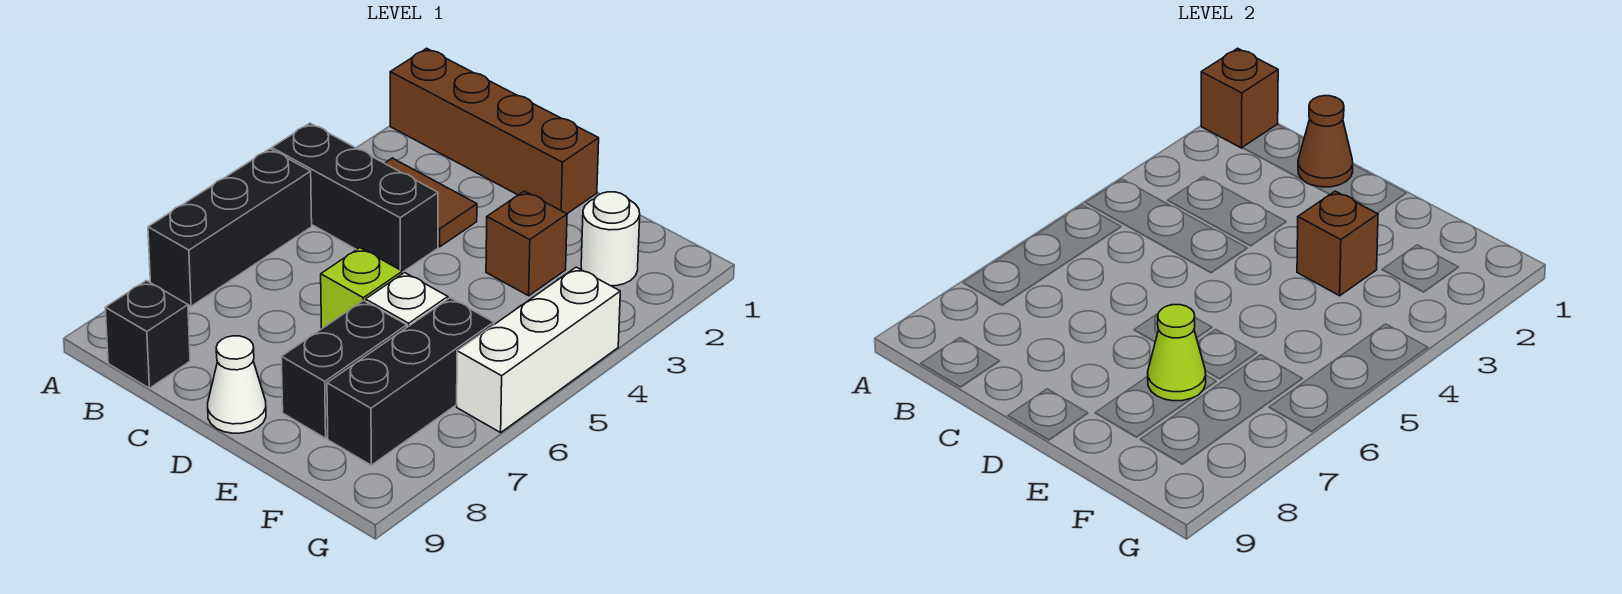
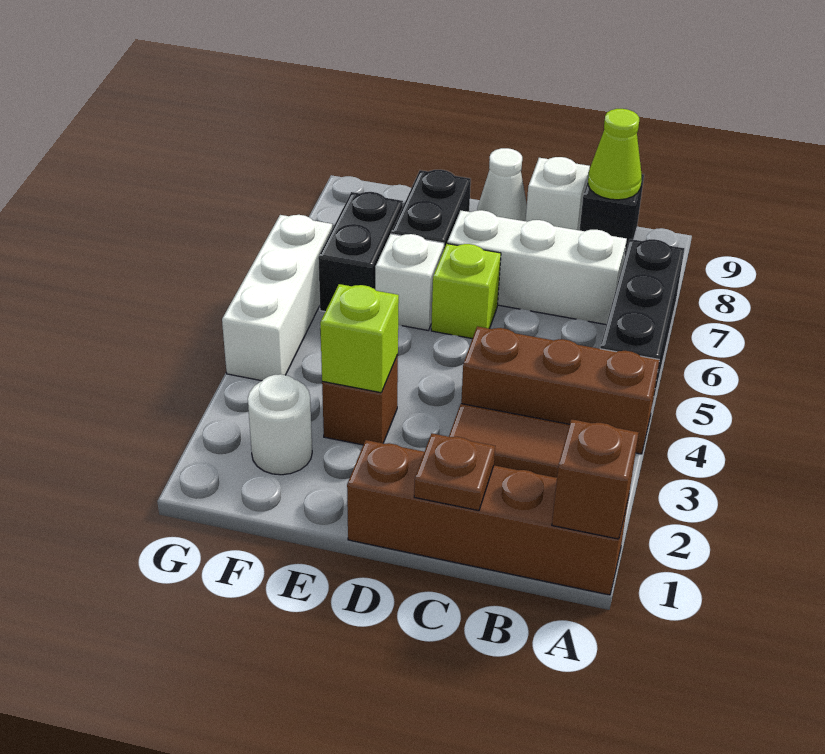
black 1x3 brick [272,123,438,272] -> brown 1x3 brick [461,326,659,454]
none -> white 1x3 brick [447,210,627,324]
brown 1x1 cone [1298,96,1353,187] -> brown 1x1 plate [414,434,495,511]
none -> white 1x1 brick [526,157,590,230]
brown 1x1 brick [1297,191,1378,296] -> lime 1x1 brick [320,284,399,393]
lime 1x1 cone [1148,305,1206,401] -> lime 1x1 cone moved to [588,109,642,200]
black 1x3 brick [327,298,494,465] -> black 1x2 brick [318,192,403,312]

